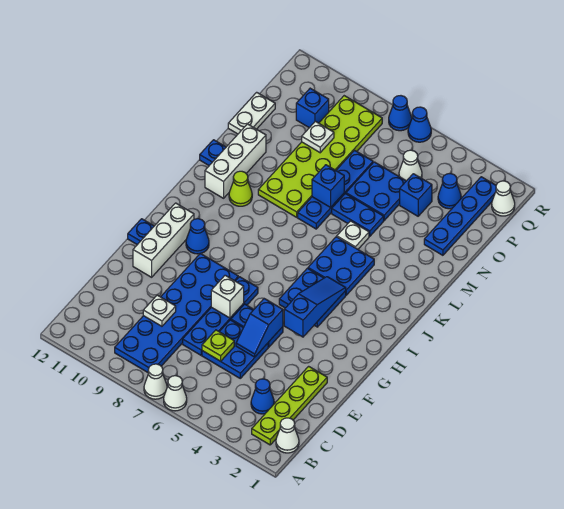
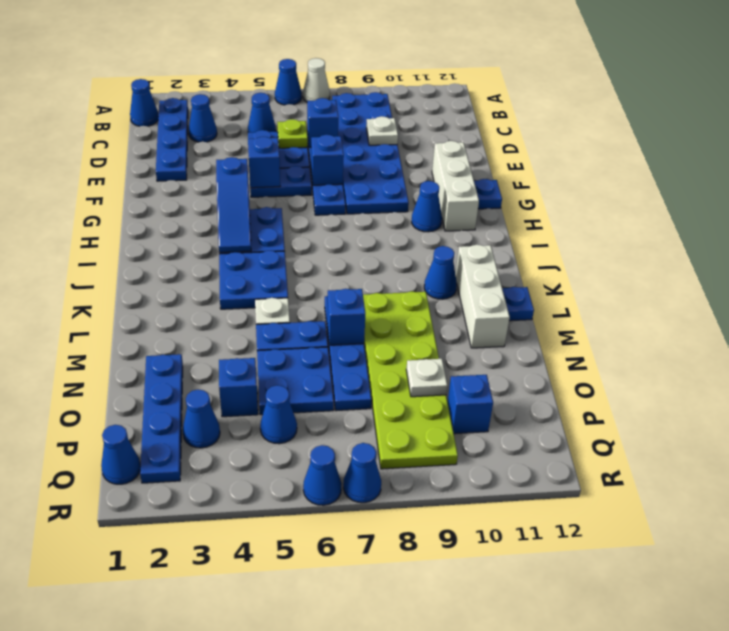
white 1x1 cone [164,376,187,411] -> blue 1x1 cone [275,59,302,105]
white 1x1 cone [276,418,299,453] -> blue 1x1 cone [130,79,159,126]
lime 1x4 plate [252,366,327,445] -> blue 1x4 plate [156,98,188,181]
none -> blue 1x1 cone [248,93,276,132]
none -> blue 1x1 brick [307,98,338,147]
white 1x1 brick [211,275,244,318] -> blue 1x1 brick [311,135,344,185]
lime 1x1 cone [229,171,252,206] -> blue 1x1 cone [424,246,457,299]
white 1x2 plate [228,92,275,134] -> none
white 1x1 cone [399,150,422,181] -> blue 1x1 cone [260,385,297,444]
white 1x1 cone [492,181,515,216] -> blue 1x1 cone [101,425,141,484]

